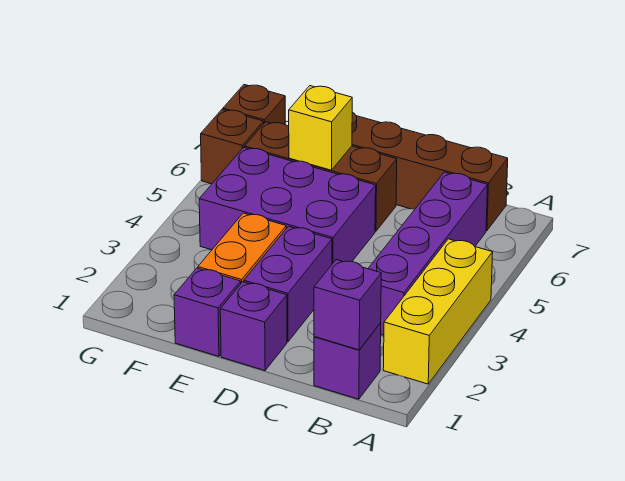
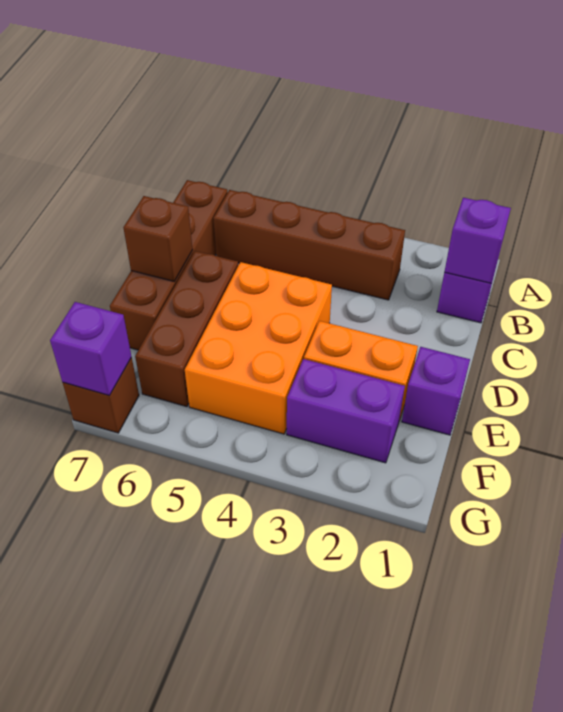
yellow 1x3 brick [383,239,493,384] -> none
purple 1x4 brick [368,172,488,335] -> brown 1x4 brick [213,190,405,300]
purple 1x1 brick [220,282,287,371] -> purple 1x1 brick moved to [50,302,132,396]
purple 1x2 brick [244,226,332,342] -> purple 1x2 brick moved to [287,359,405,463]
purple 2x3 brick [199,147,376,264] -> orange 2x3 brick [185,262,332,434]
yellow 1x1 brick [289,86,352,170] -> none
brown 1x1 brick [201,110,264,184] -> brown 1x1 brick moved to [123,196,193,281]

